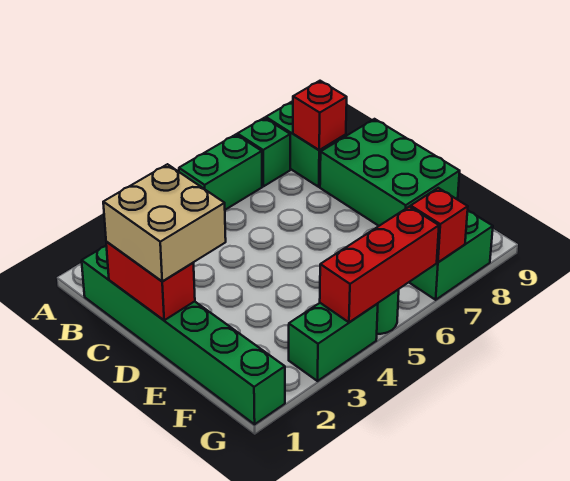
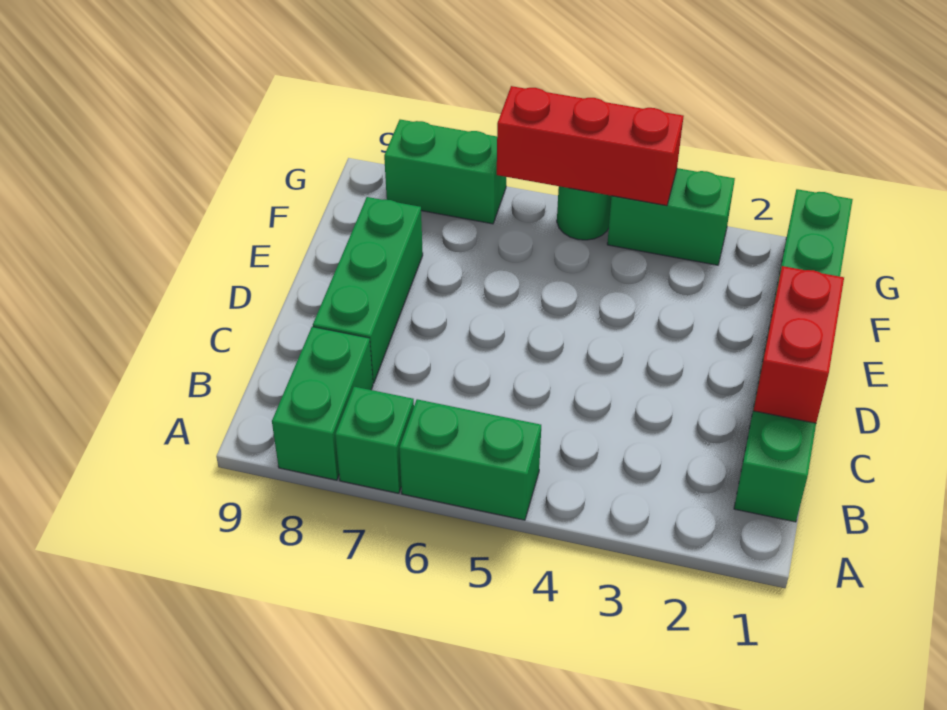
red 1x1 brick [293,81,347,150] -> none
tan 2x2 brick [103,164,226,281] -> none
green 2x3 brick [320,119,460,226] -> green 1x3 brick [313,197,423,383]
red 1x1 brick [411,188,468,262] -> none

